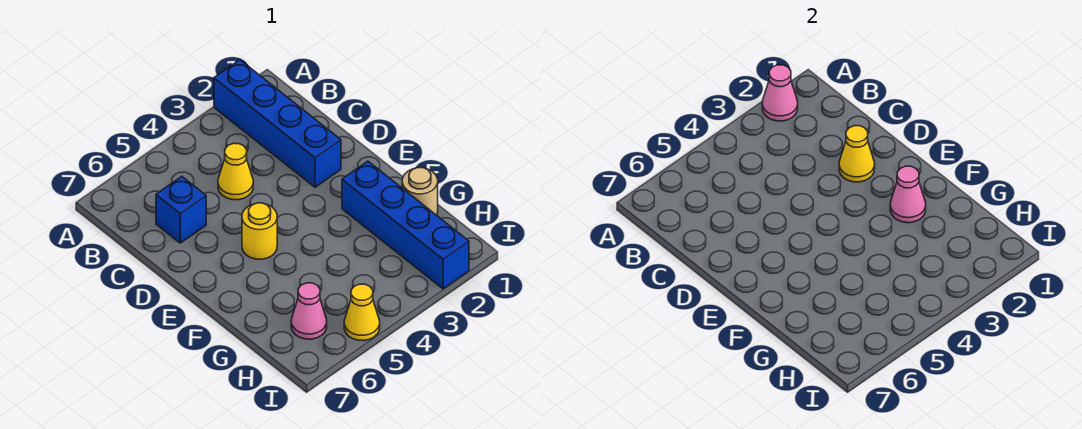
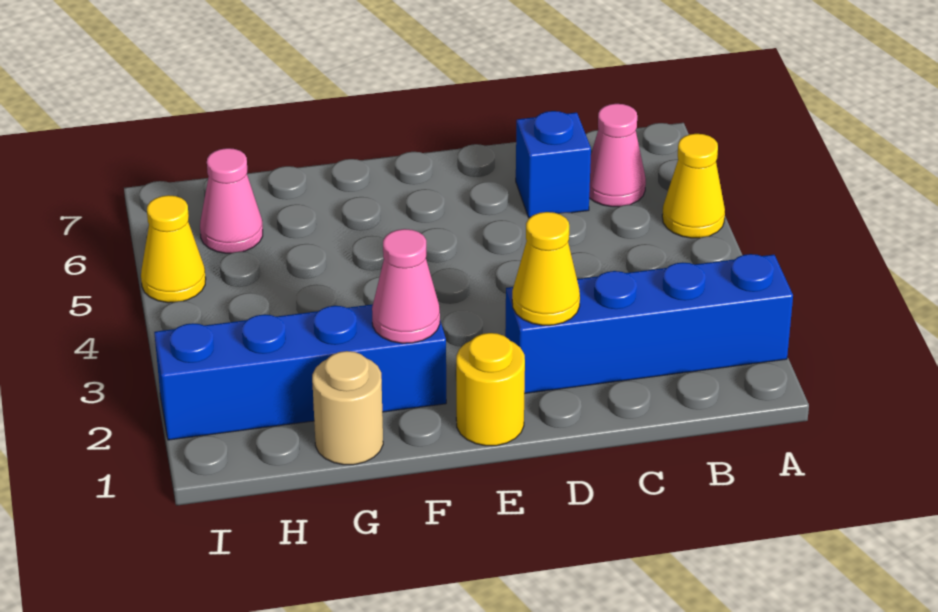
pink 1x1 cone [762,65,798,121] -> pink 1x1 cone moved to [589,104,646,207]
yellow 1x1 cone [218,143,253,200] -> yellow 1x1 cone moved to [662,134,725,238]
yellow 1x1 round brick [242,203,277,259] -> yellow 1x1 round brick moved to [456,333,525,446]

